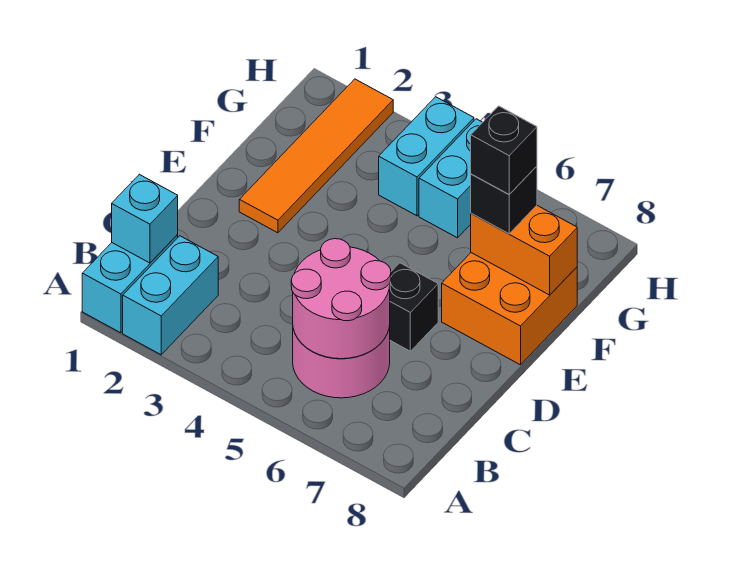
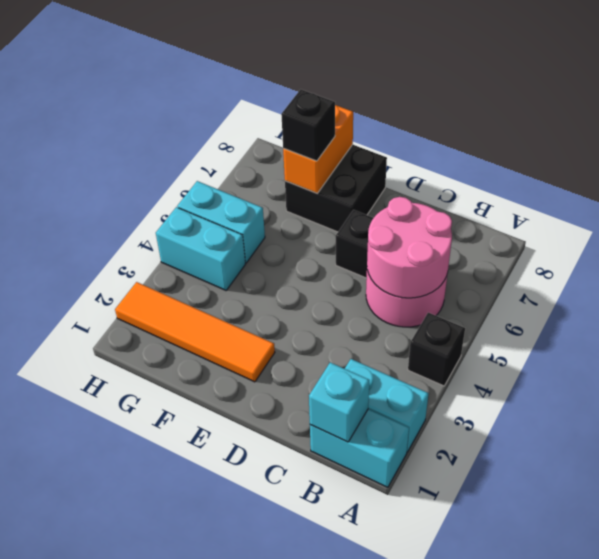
orange 2x2 brick [442,253,577,365] -> black 2x2 brick [285,145,387,232]
black 1x1 brick [471,106,537,194] -> black 1x1 brick moved to [408,313,465,386]

